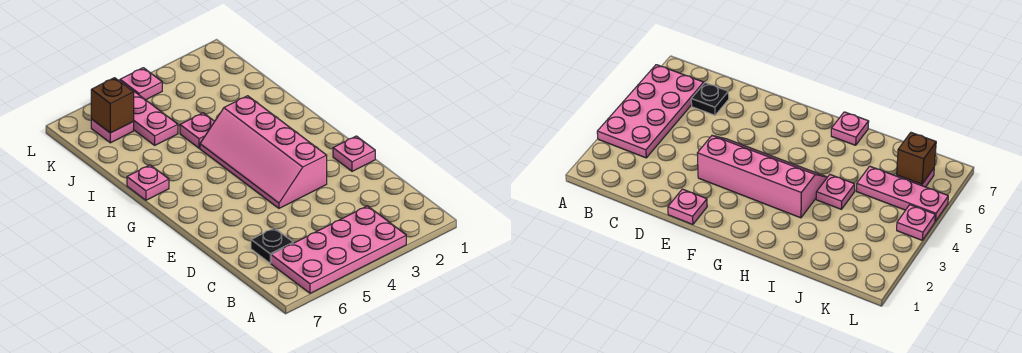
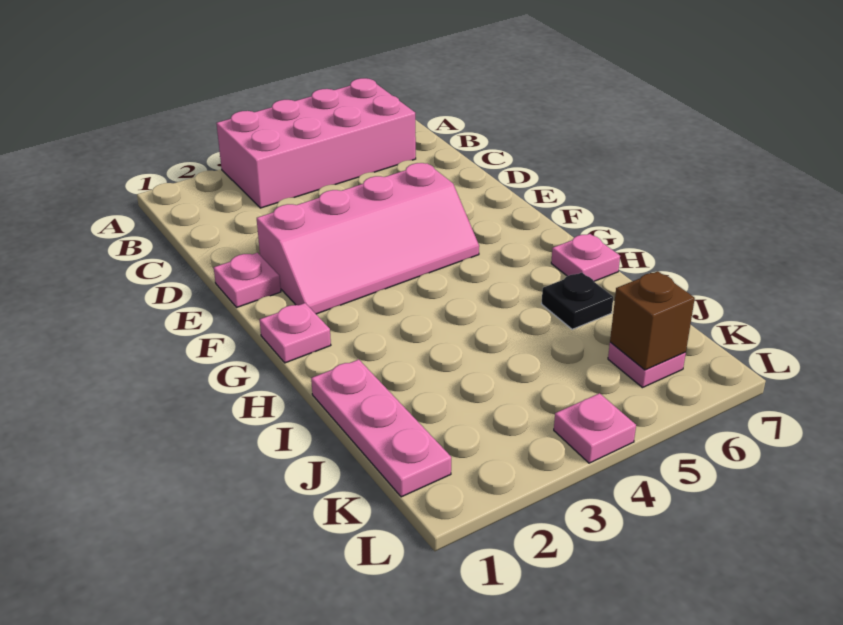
pink 2x4 plate [271,206,406,293] -> pink 2x4 brick [216,78,416,208]
black 1x1 plate [251,228,293,263] -> black 1x1 plate moved to [541,273,613,329]
pink 2x4 slope [200,96,327,208] -> pink 2x4 slope turned to [257,163,479,314]
pink 1x1 plate [180,113,215,148] -> pink 1x1 plate moved to [260,303,331,363]
pink 1x3 plate [118,80,178,145] -> pink 1x3 plate moved to [311,359,451,497]

